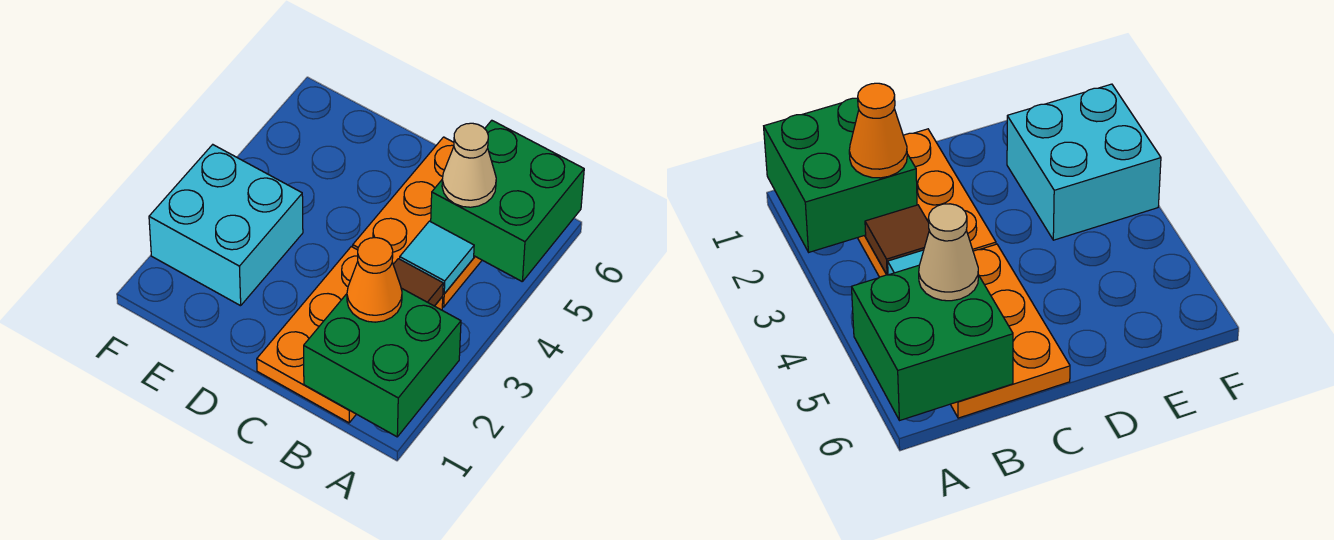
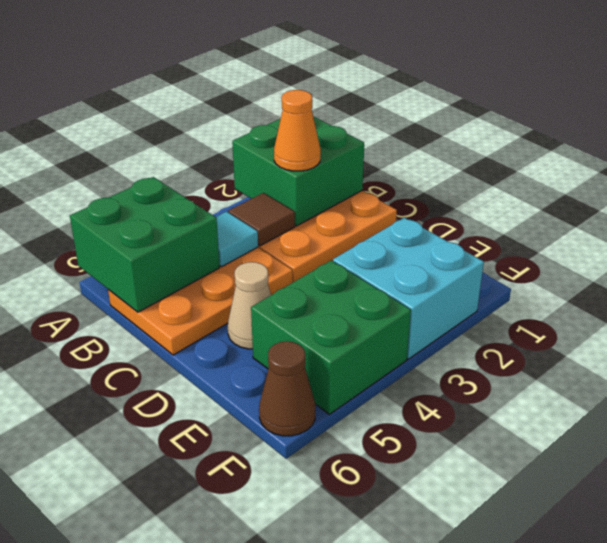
tan 1x1 cone [442,123,496,207] -> tan 1x1 cone moved to [228,262,271,349]
none -> green 2x2 brick [251,260,411,414]
none -> brown 1x1 cone [259,341,316,436]

